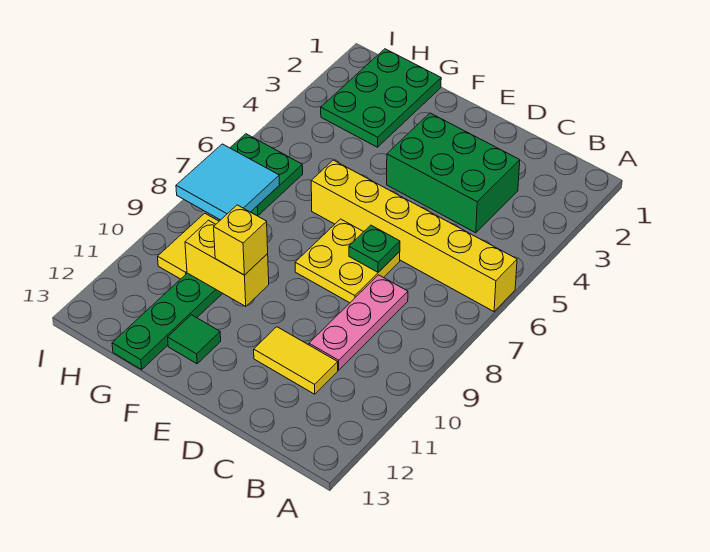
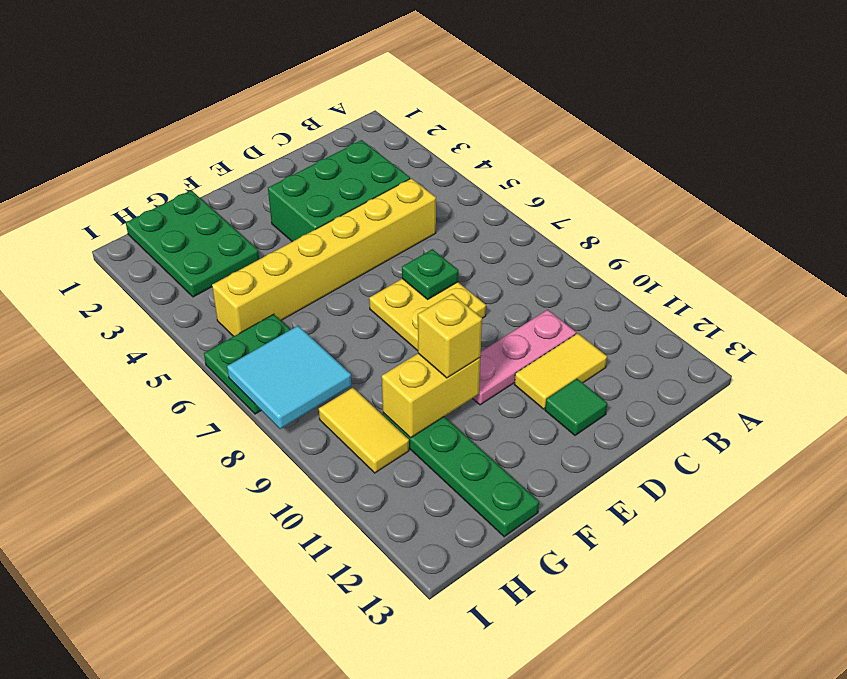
yellow 1x6 brick [311,160,517,312] -> yellow 1x6 brick moved to [212,178,436,336]
pink 1x3 plate [309,275,408,370] -> pink 1x3 plate turned to [472,310,576,405]
green 1x1 tile [168,315,221,364] -> green 1x1 tile moved to [545,379,607,435]

